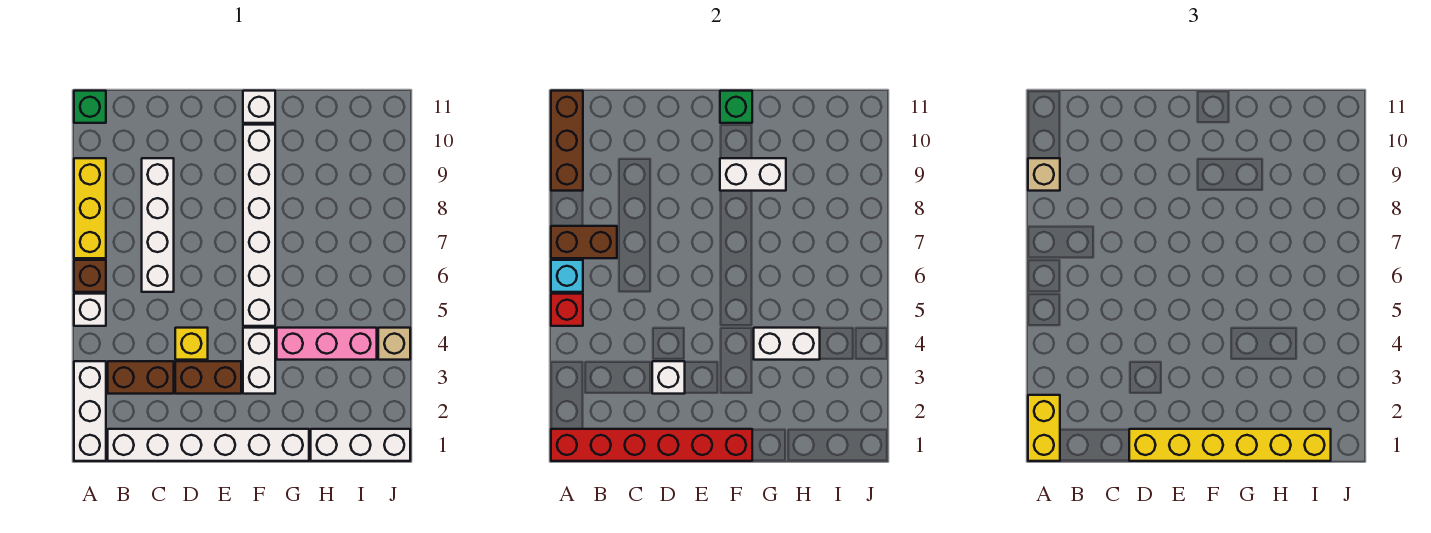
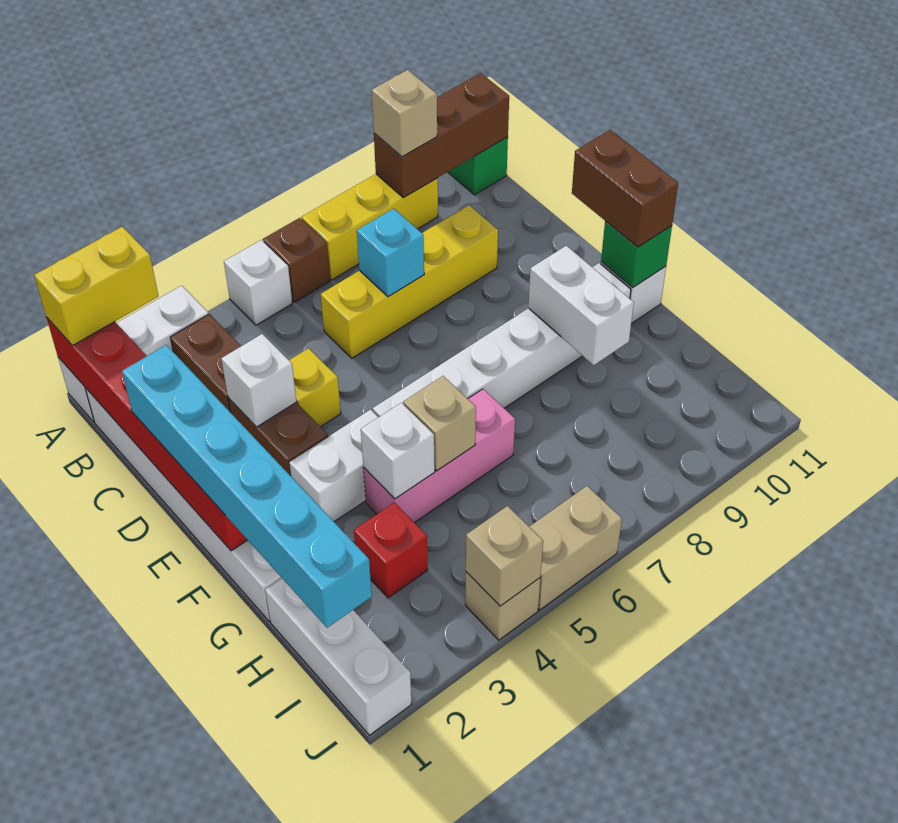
red 1x1 brick [551,294,583,326] -> red 1x1 brick moved to [354,503,428,598]
cyan 1x1 brick [551,260,583,292] -> cyan 1x1 brick moved to [357,209,424,297]
brown 1x2 brick [551,226,617,258] -> brown 1x2 brick moved to [572,130,678,247]
white 1x4 brick [142,158,174,292] -> yellow 1x4 brick [321,205,498,358]
yellow 1x6 brick [1129,429,1331,461] -> cyan 1x6 brick [122,345,372,628]
pink 1x3 brick [277,328,377,360] -> pink 1x3 brick turned to [363,389,515,523]
white 1x2 brick [754,328,820,360] -> white 1x1 brick [361,403,435,499]
none -> tan 1x1 brick [403,376,476,471]
none -> tan 1x1 brick [466,506,543,606]
none -> tan 1x2 brick [529,486,622,610]

